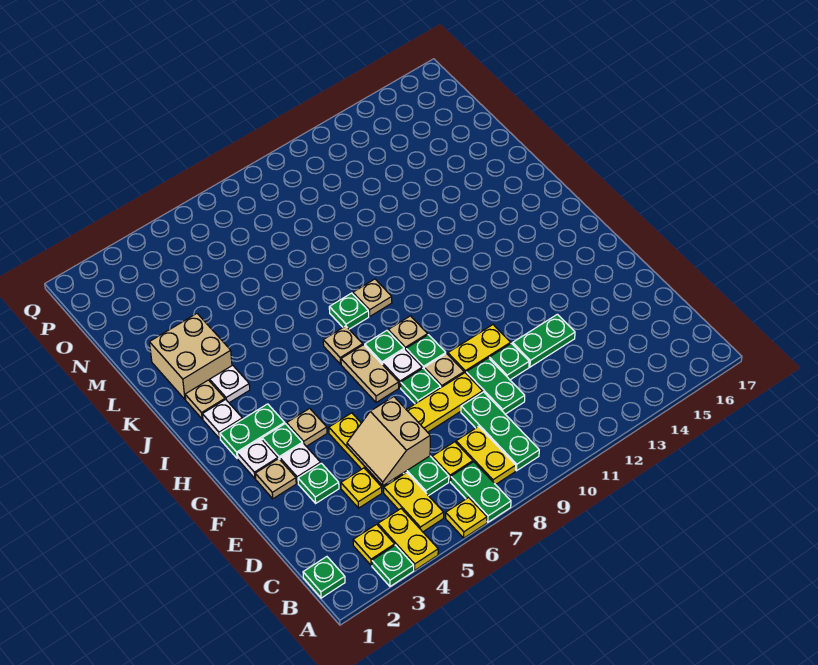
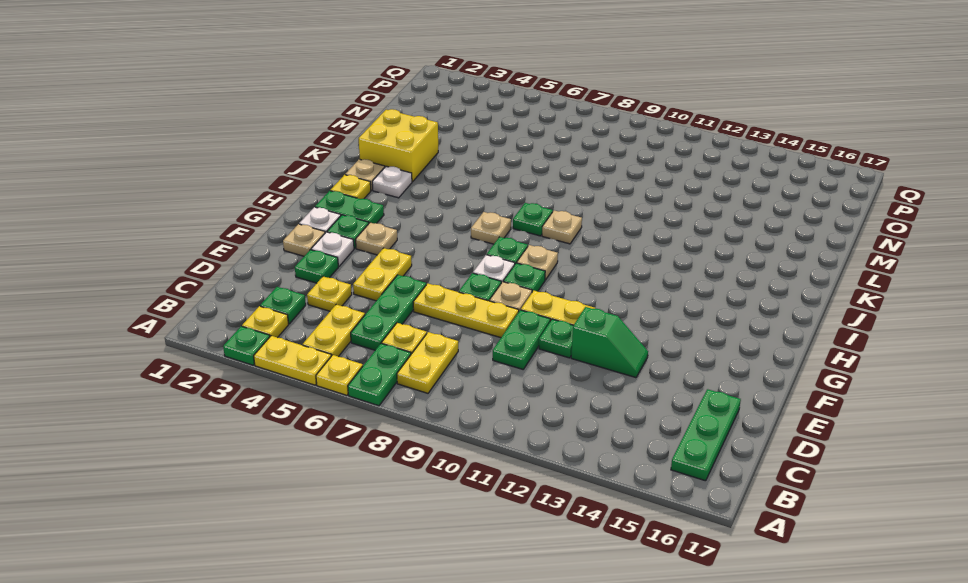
yellow 1x2 plate [378,509,438,570] -> yellow 1x2 plate turned to [254,336,331,385]
green 1x1 plate [303,557,345,598] -> green 1x1 plate moved to [260,287,306,324]
green 1x3 plate [461,392,539,471] -> green 1x3 plate moved to [671,389,741,481]
tan 2x2 slope [347,397,430,486] -> none
green 1x2 plate [513,314,575,367] -> green 1x2 slope [571,307,648,378]
tan 1x2 plate [341,345,399,402] -> none
white 1x1 plate [202,399,242,439] -> yellow 1x1 plate [330,175,371,199]
tan 2x2 brick [149,314,232,400] -> yellow 2x2 brick [358,109,438,182]

